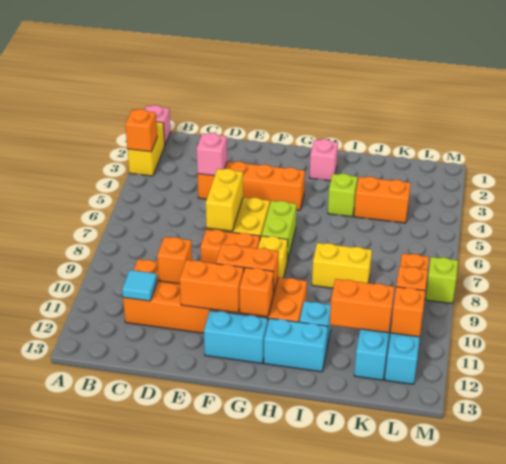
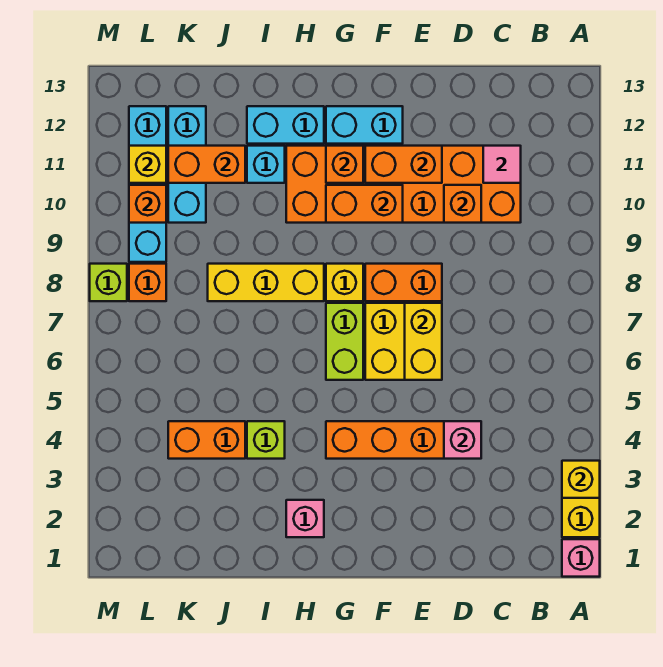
orange 1x1 brick [125,109,157,152] -> yellow 1x1 brick [562,461,600,498]
cyan 1x1 tile [122,270,157,301] -> pink 1x1 tile [483,146,521,183]
yellow 1x2 brick [312,243,372,288] -> yellow 1x3 brick [208,264,324,301]
orange 1x1 brick [391,287,426,337] -> yellow 1x1 brick [129,146,166,183]

